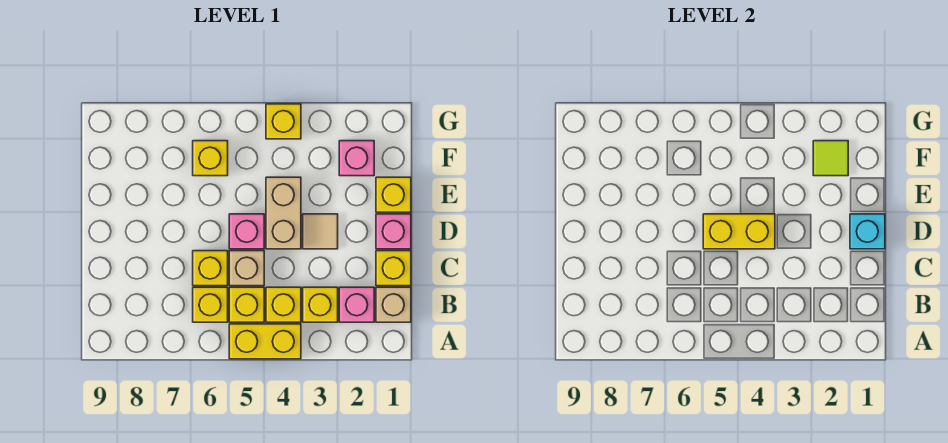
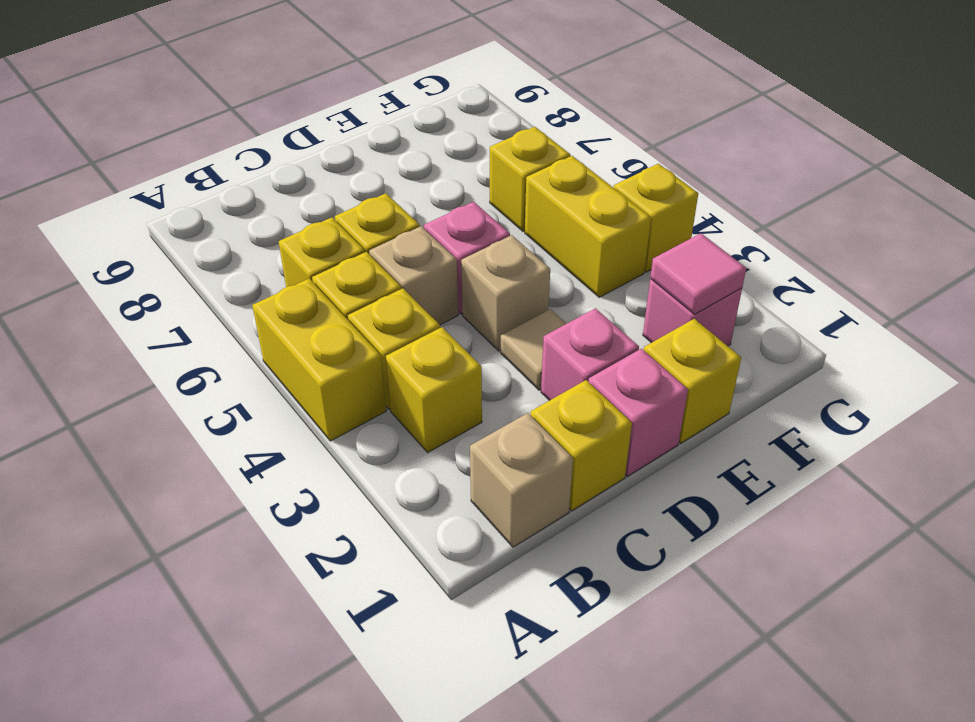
pink 1x1 brick [339,287,374,322] -> pink 1x1 brick moved to [541,308,639,401]
cyan 1x1 brick [850,214,885,249] -> none
tan 1x2 brick [266,177,301,249] -> tan 1x1 brick [461,235,550,351]
yellow 1x2 brick [703,214,775,249] -> yellow 1x2 brick moved to [525,156,651,297]
lime 1x1 tile [813,141,848,176] -> pink 1x1 tile [650,233,746,314]

